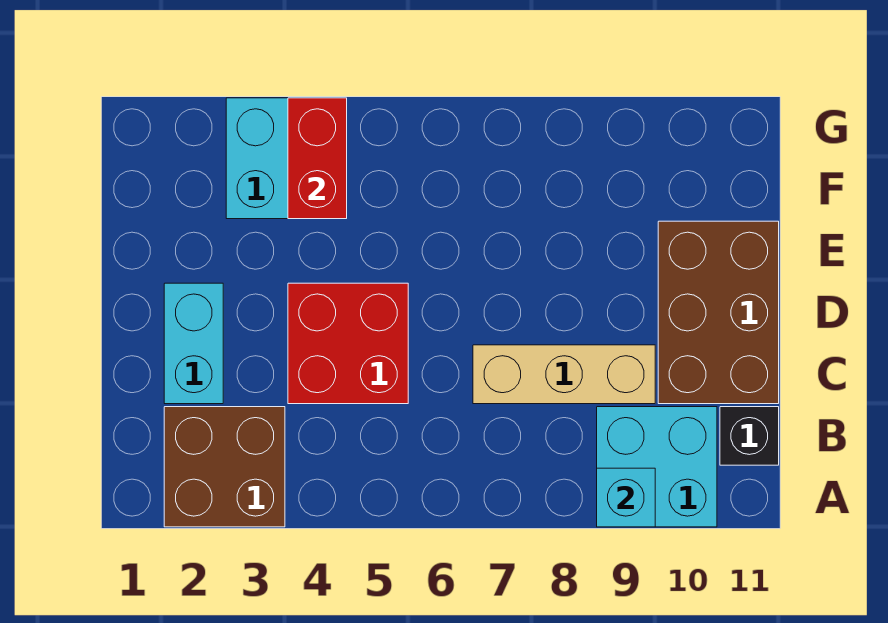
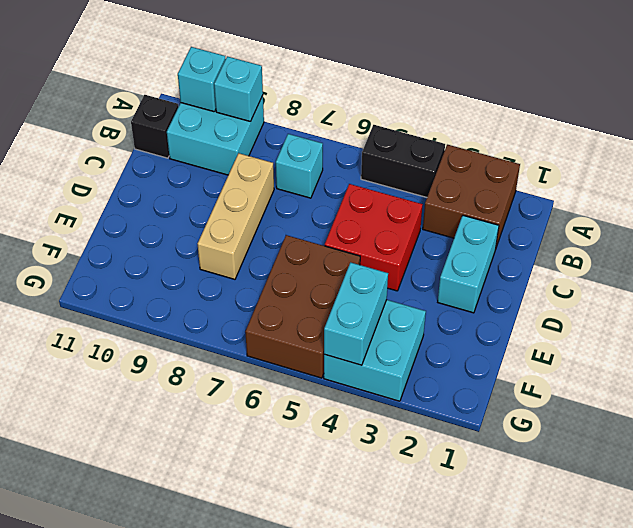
none -> black 1x2 brick [361,125,445,197]
none -> cyan 1x1 brick [178,47,226,112]
none -> cyan 1x1 brick [276,134,323,198]
tan 1x3 brick [473,345,655,404] -> tan 1x3 brick turned to [198,153,274,279]
brown 2x3 brick [658,221,779,404] -> brown 2x3 brick moved to [245,235,360,378]
red 1x2 brick [288,98,347,219] -> cyan 1x2 brick [324,262,388,365]

